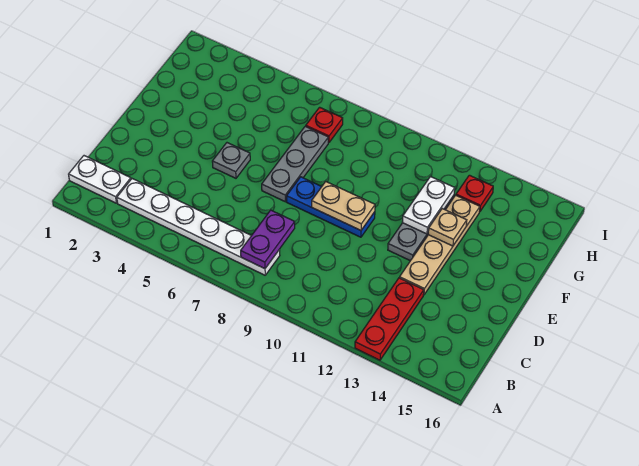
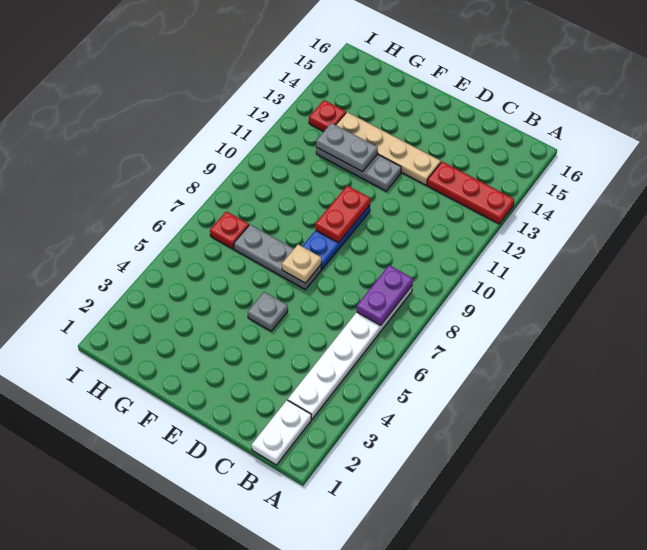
purple 1x2 plate [241,210,295,269] -> purple 1x2 plate turned to [357,265,413,325]
tan 1x2 plate [312,182,375,230] -> red 1x2 plate [315,186,370,243]
white 1x2 plate [402,177,455,234] -> grey 1x2 plate [316,123,378,172]
tan 1x1 plate [428,209,467,246] -> tan 1x1 plate moved to [282,245,321,283]

